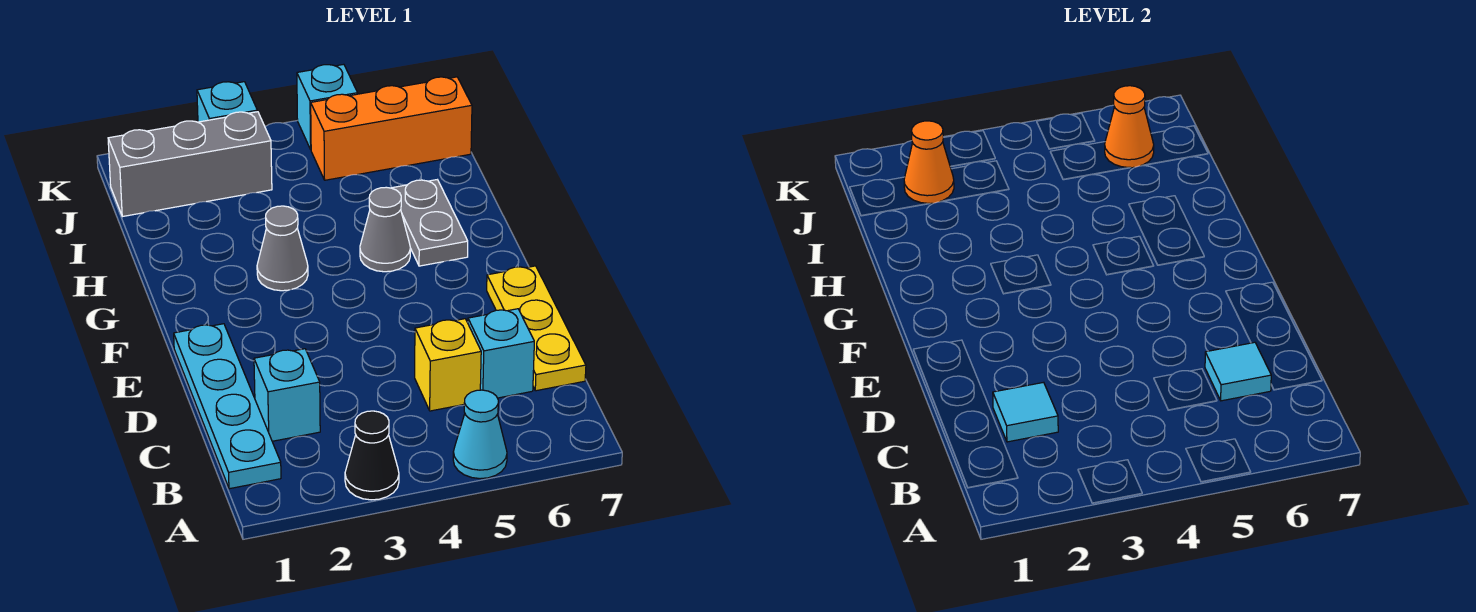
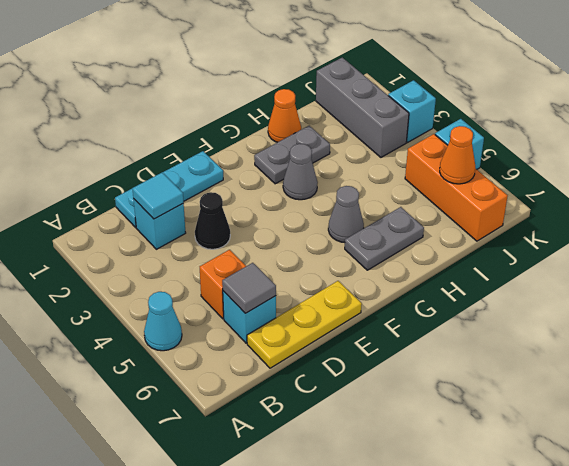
black 1x1 cone [345,411,399,500] -> black 1x1 cone moved to [195,192,230,249]
cyan 1x4 plate [174,324,281,489] -> cyan 1x3 plate [115,151,223,227]
yellow 1x1 brick [415,319,481,411] -> orange 1x1 brick [200,250,246,319]
cyan 1x1 tile [1205,342,1271,401] -> grey 1x1 tile [222,263,276,313]
none -> grey 1x2 plate [254,126,330,184]
orange 1x1 cone [904,121,954,204] -> orange 1x1 cone moved to [268,89,301,142]

